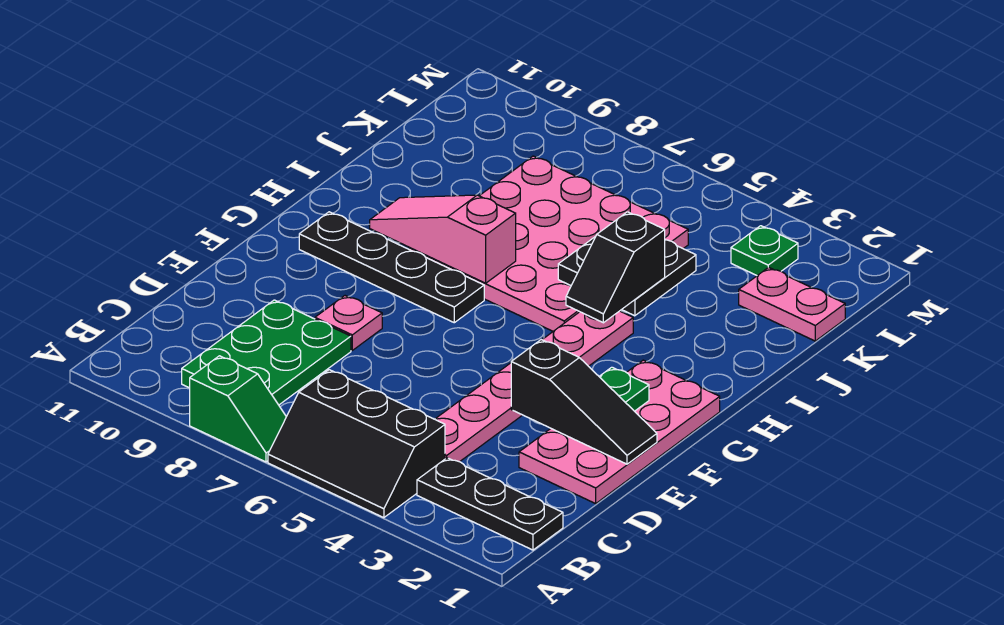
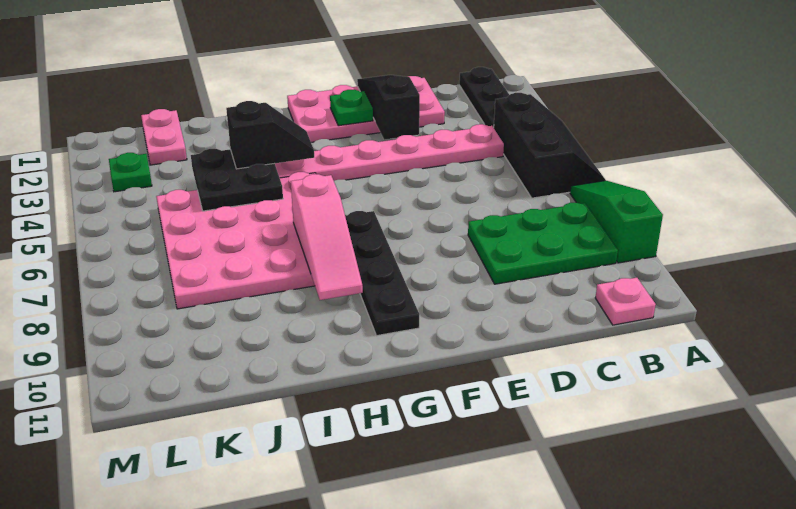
green 1x2 slope [190,356,286,462] -> green 1x3 slope [570,181,663,263]
pink 1x1 plate [315,296,382,350] -> pink 1x1 plate moved to [595,278,656,325]

